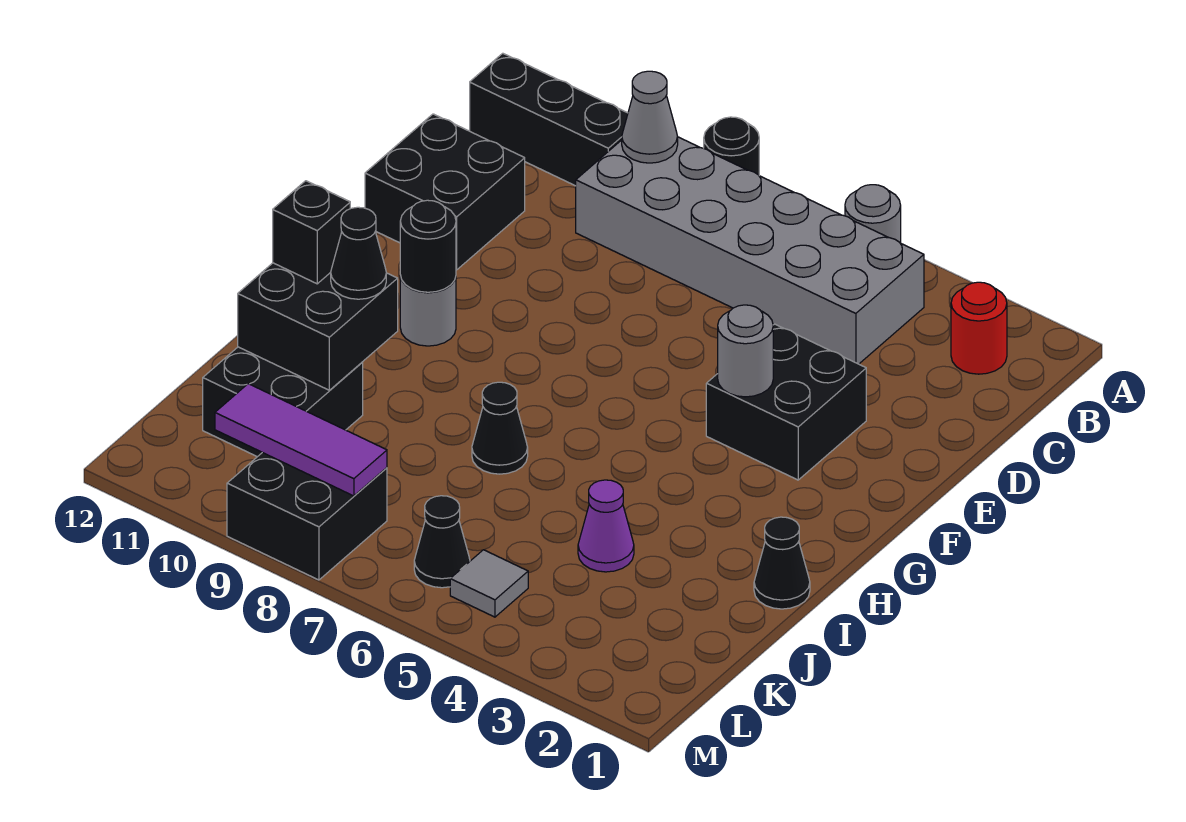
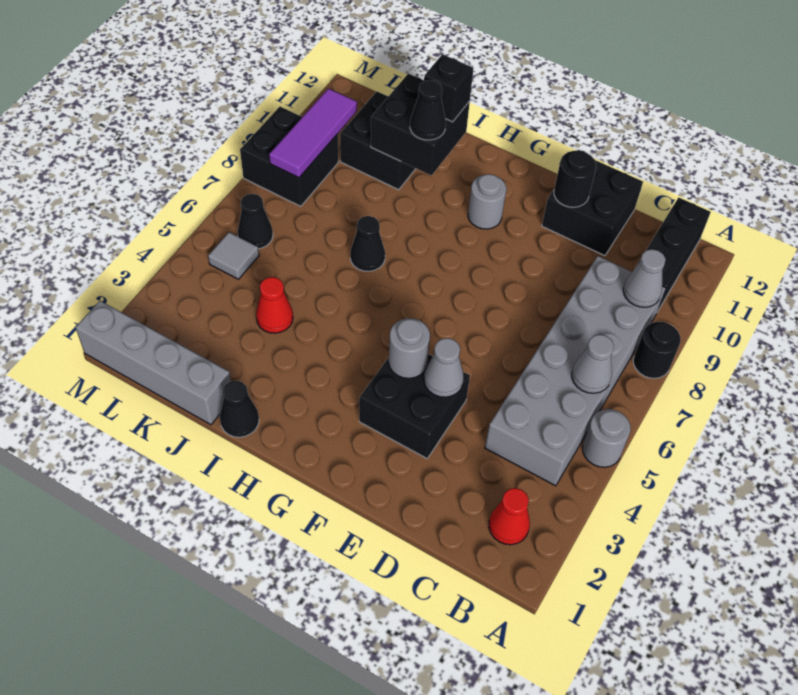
red 1x1 round brick [951,282,1007,374] -> red 1x1 cone [489,488,530,545]
none -> grey 1x1 cone [572,334,614,393]
none -> grey 1x1 cone [424,338,464,397]
black 1x1 round brick [400,200,456,292] -> black 1x1 round brick moved to [554,150,596,207]
none -> grey 1x4 brick [76,301,231,425]
purple 1x1 cone [578,480,634,572] -> red 1x1 cone [256,277,293,333]

